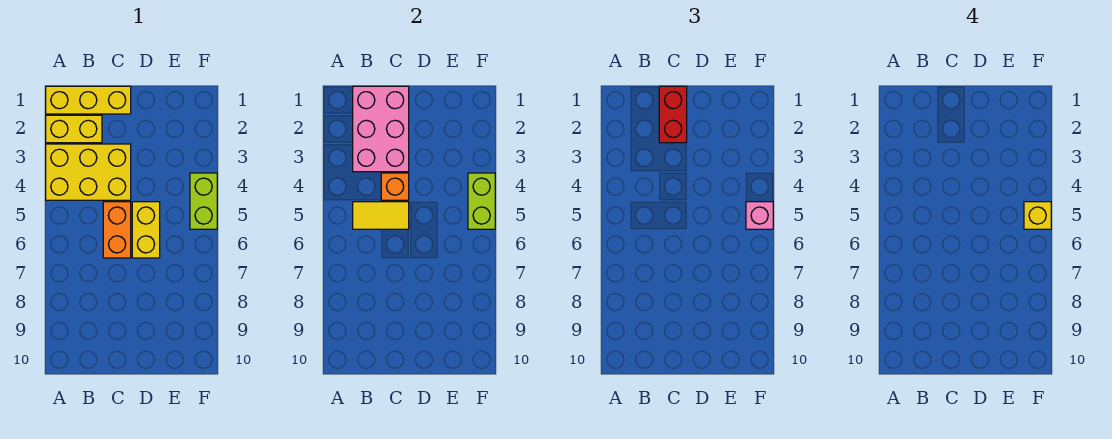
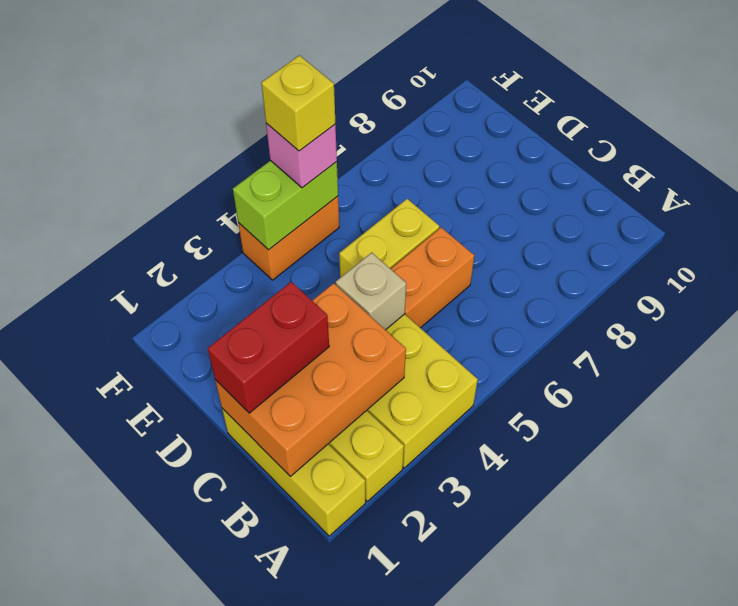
pink 2x3 brick [353,86,409,172] -> orange 2x3 brick [215,283,406,476]
yellow 1x2 tile [353,202,409,229] -> none
orange 1x1 brick [381,173,409,200] -> tan 1x1 brick [336,252,406,330]
lime 1x2 brick [190,173,217,229] -> orange 1x2 brick [238,196,339,280]

